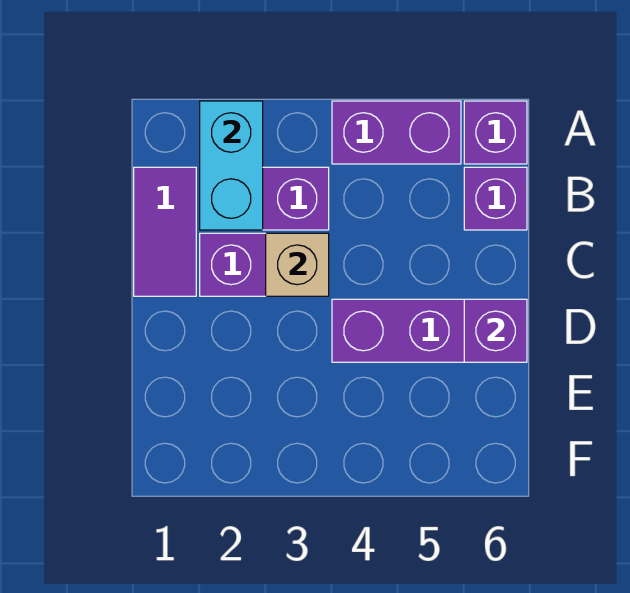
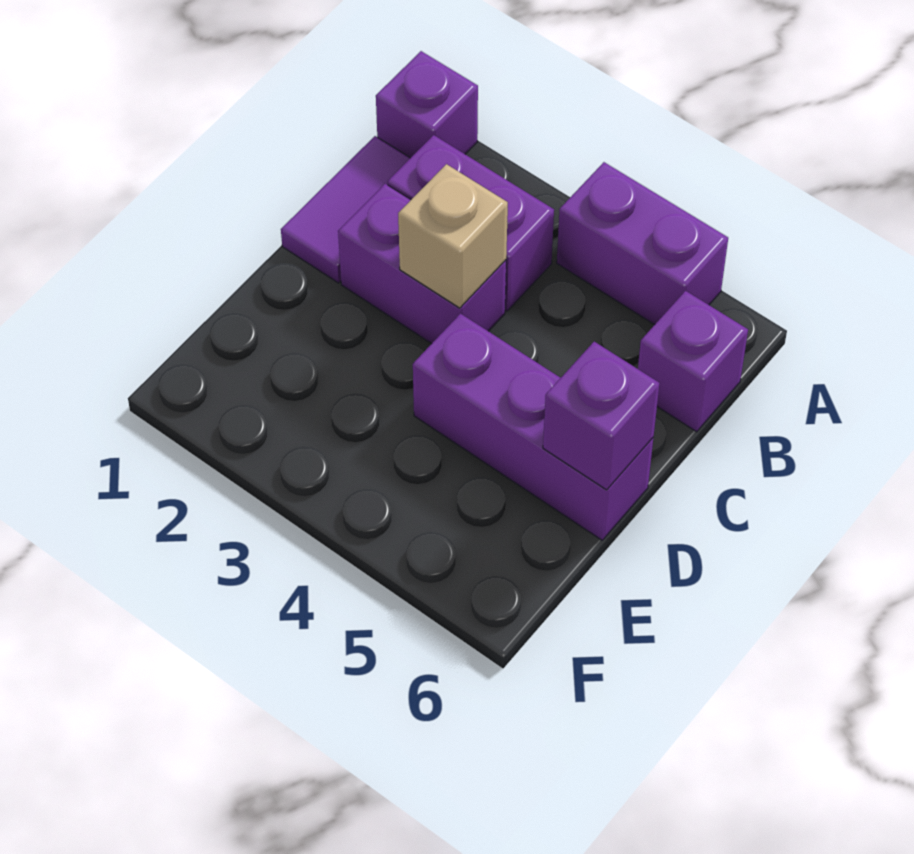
cyan 1x2 brick [200,101,263,230] -> none
purple 1x1 brick [464,101,527,164] -> purple 1x1 brick moved to [376,51,478,158]

